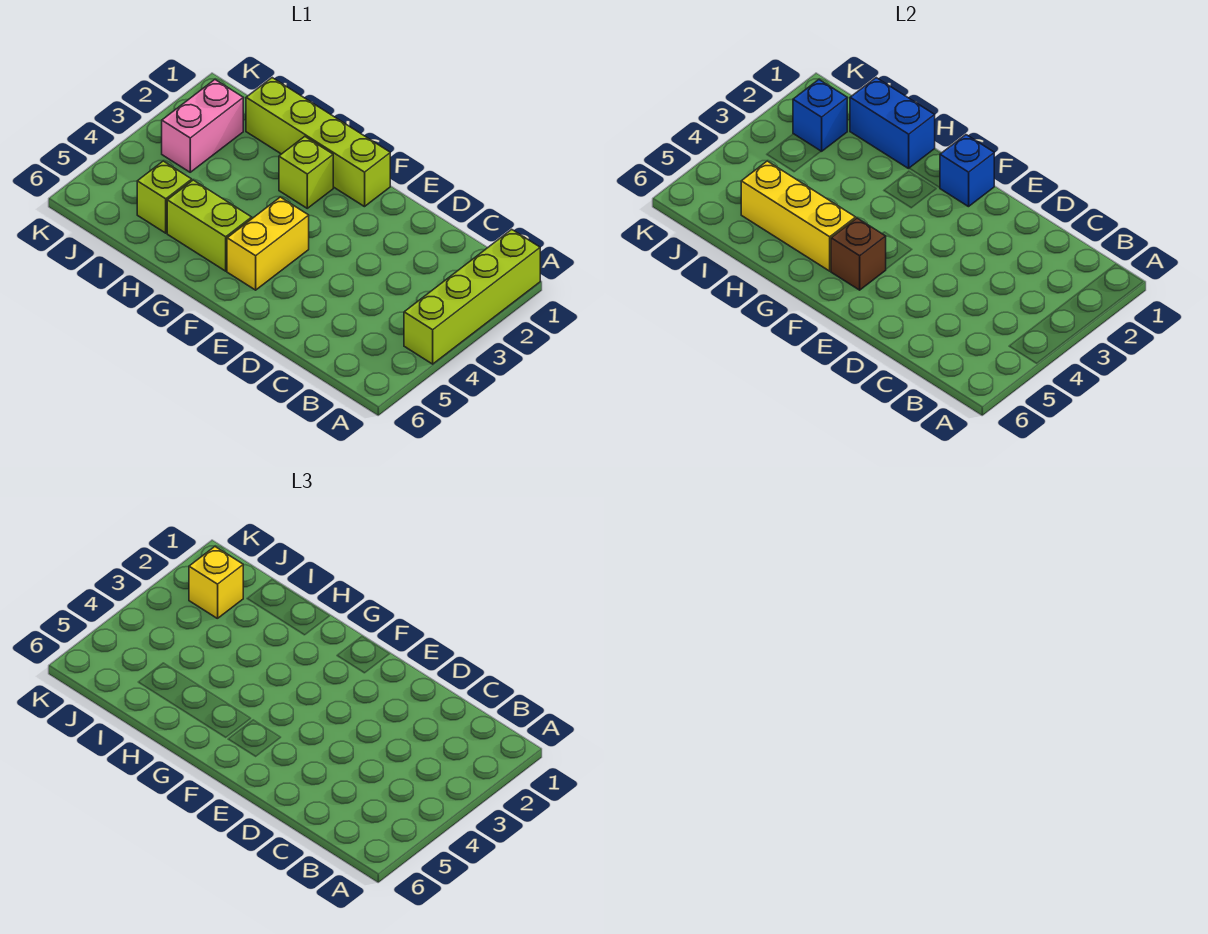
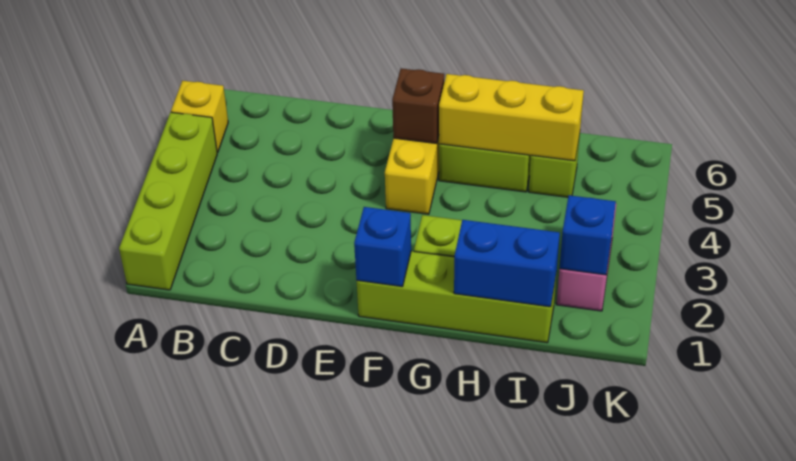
yellow 1x1 brick [189,547,243,619] -> yellow 1x1 brick moved to [171,81,228,153]

